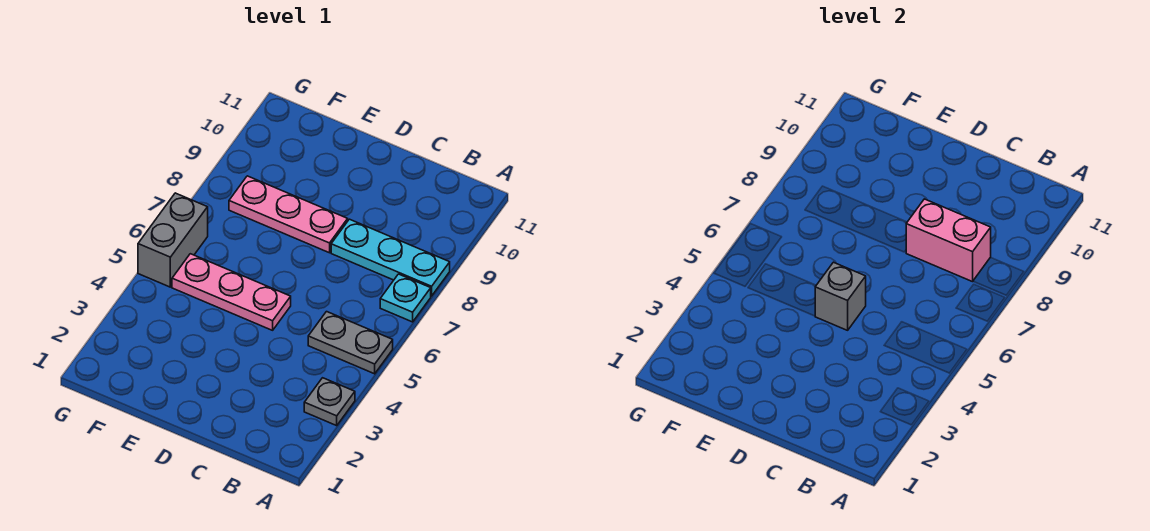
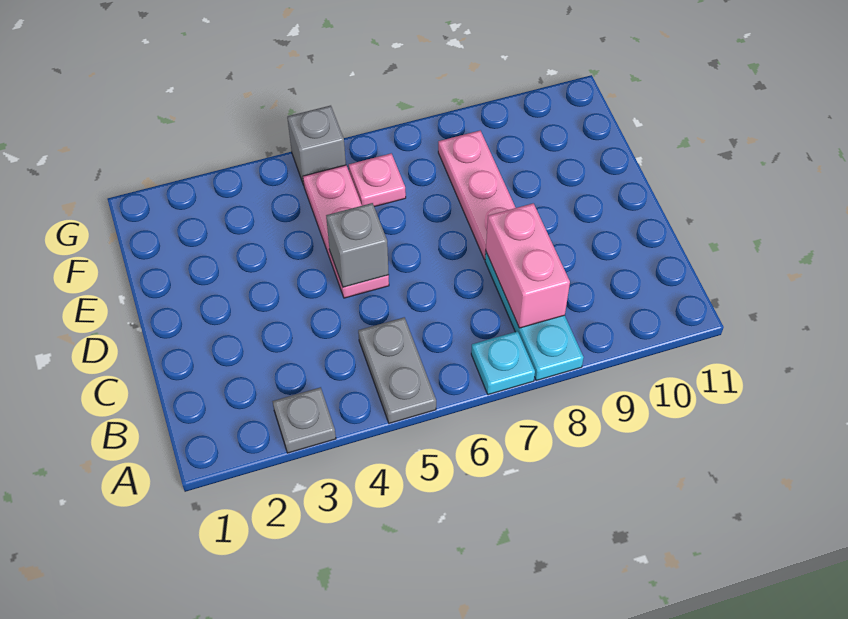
none -> pink 1x1 plate [349,153,406,207]
grey 1x2 brick [138,193,208,287] -> grey 1x1 brick [287,106,346,185]

